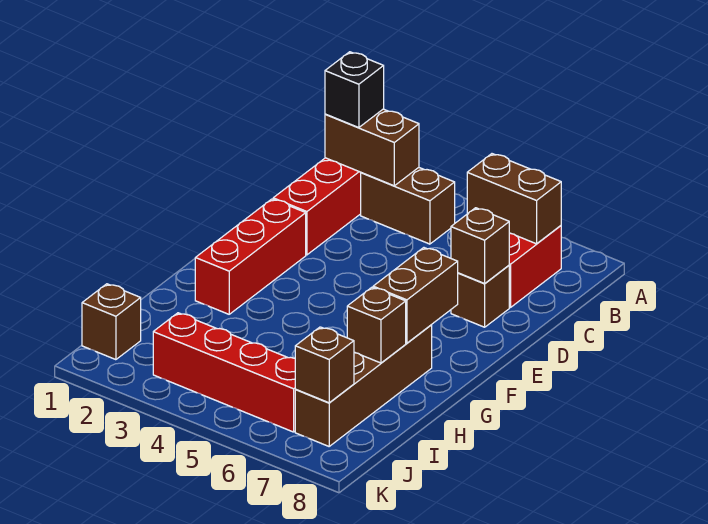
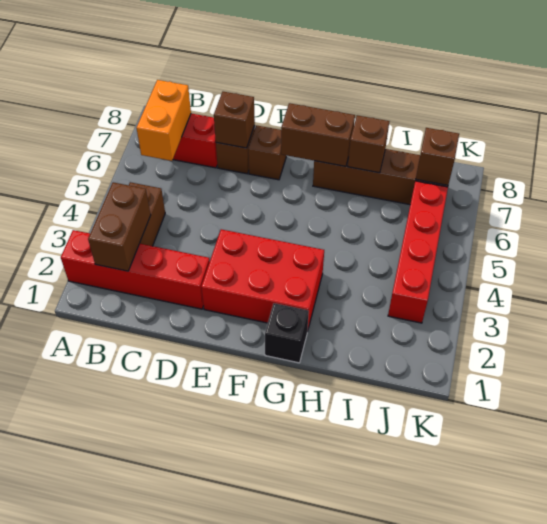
black 1x1 brick [325,52,384,128] -> black 1x1 brick moved to [265,303,309,363]
brown 1x2 brick [467,154,561,244] -> orange 1x2 brick [137,80,191,161]
red 1x3 brick [195,199,306,314] -> red 2x3 brick [201,229,324,328]
brown 1x1 brick [82,284,141,360] -> brown 1x1 brick moved to [248,125,286,180]

